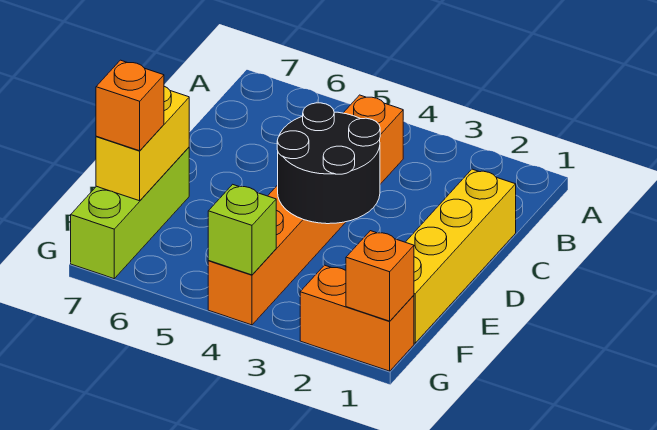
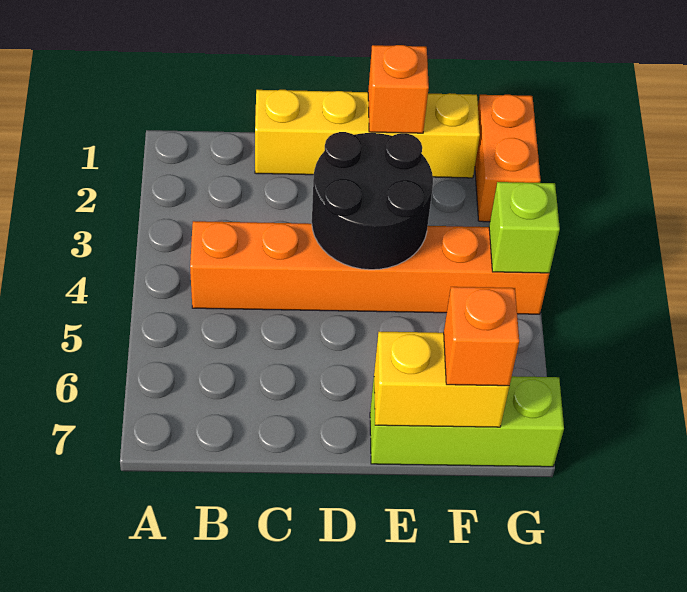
orange 1x1 brick [346,231,414,321] -> orange 1x1 brick moved to [368,45,429,133]

